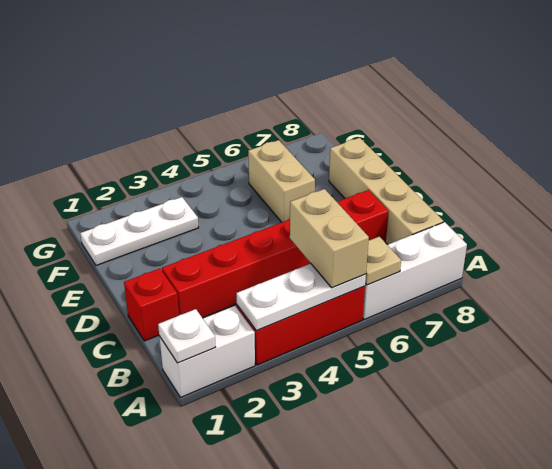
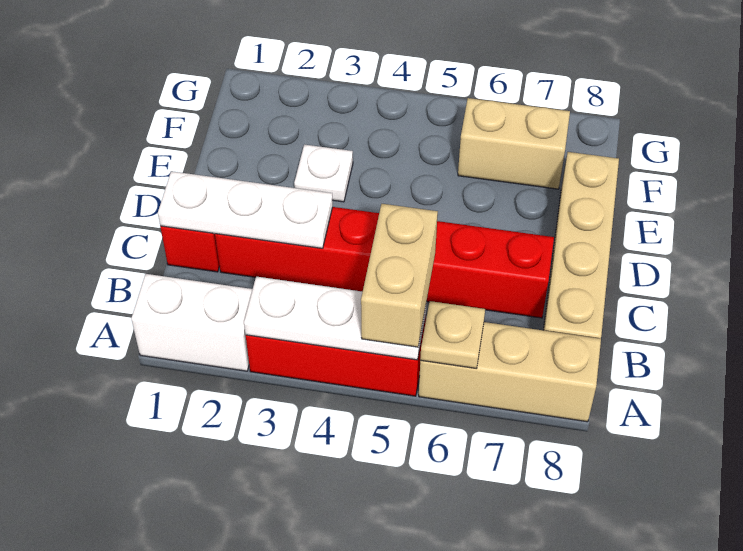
white 1x1 plate [158,309,215,363] -> white 1x1 plate moved to [294,145,353,202]
white 1x3 brick [363,222,467,319] -> tan 1x3 brick [419,322,601,422]
tan 1x2 brick [248,140,315,222] -> tan 1x2 brick turned to [458,98,570,189]
white 1x3 plate [80,197,199,265] -> white 1x3 plate moved to [158,171,333,248]

